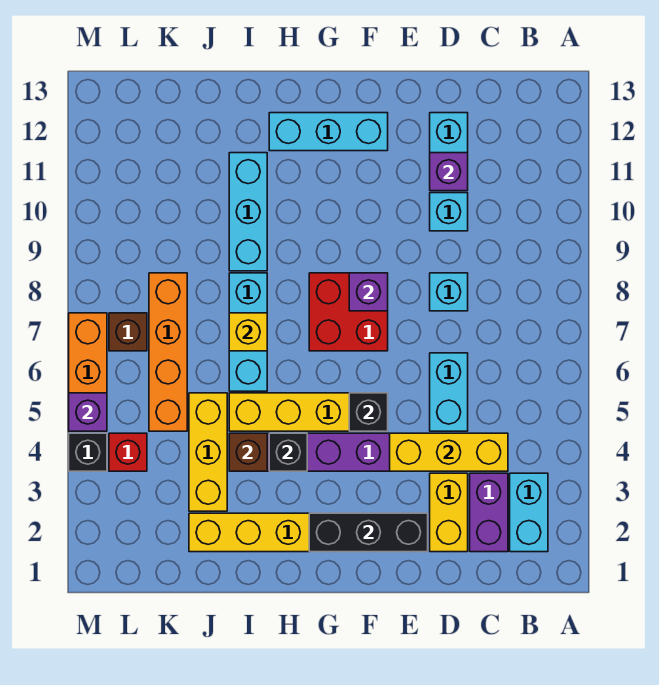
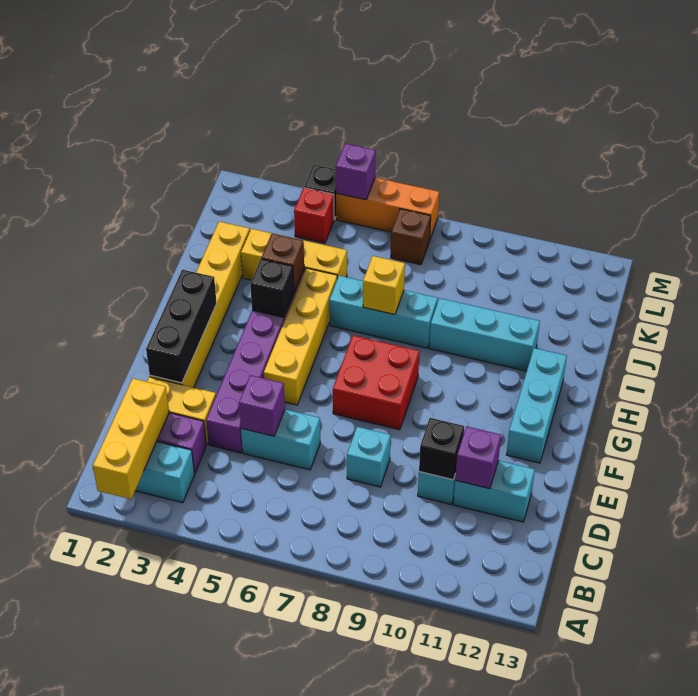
yellow 1x3 brick [390,433,508,471] -> yellow 1x3 brick moved to [93,379,169,499]
black 1x1 brick [349,393,388,431] -> black 1x1 brick moved to [419,418,464,480]
purple 1x1 brick [349,273,388,311] -> purple 1x1 brick moved to [239,375,285,436]
orange 1x4 brick [149,273,187,431] -> none

